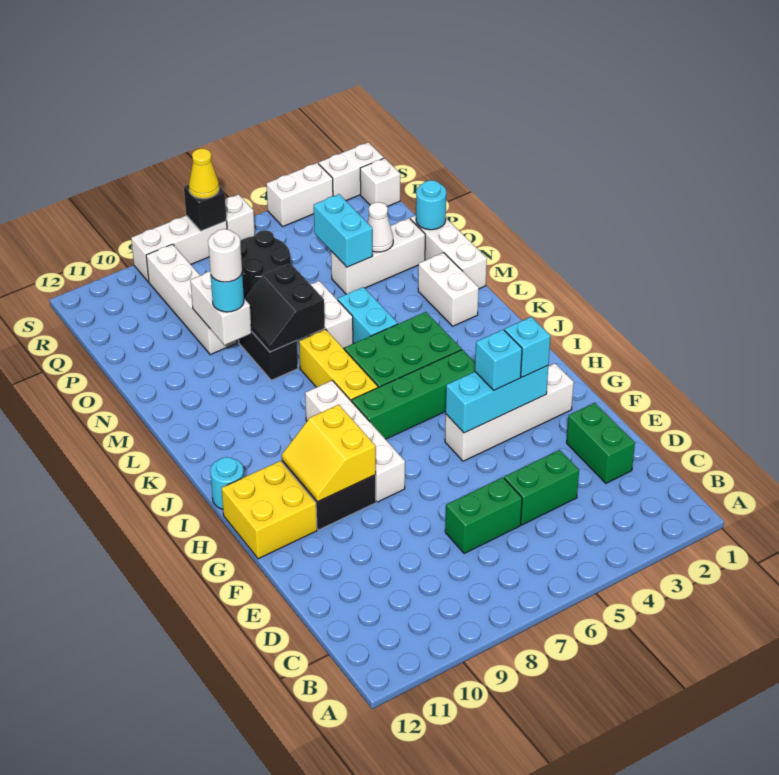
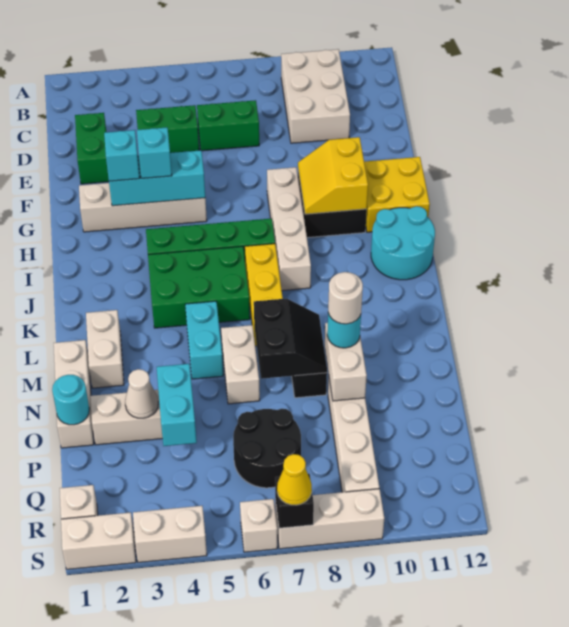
none -> white 2x3 brick [281,49,350,143]
yellow 2x2 slope [282,405,376,502] -> yellow 2x2 slope turned to [298,137,368,214]
cyan 1x1 round brick [210,457,244,509] -> cyan 2x2 round brick [371,206,435,280]

